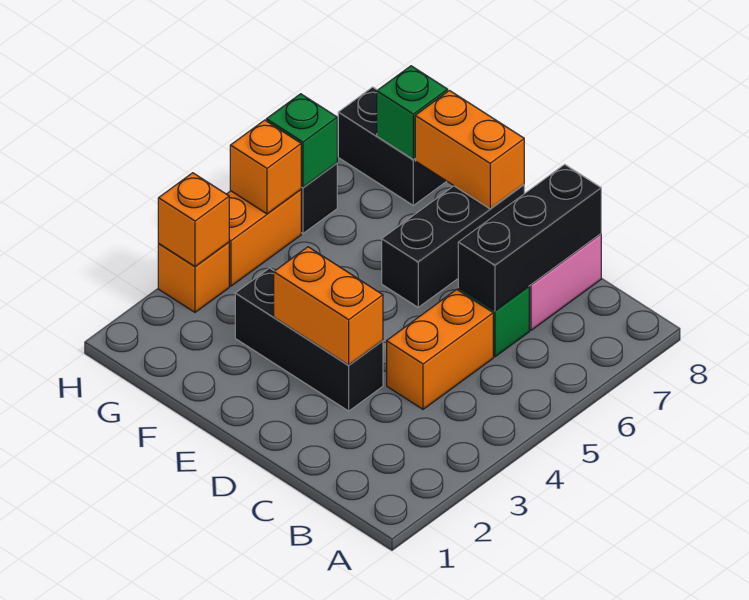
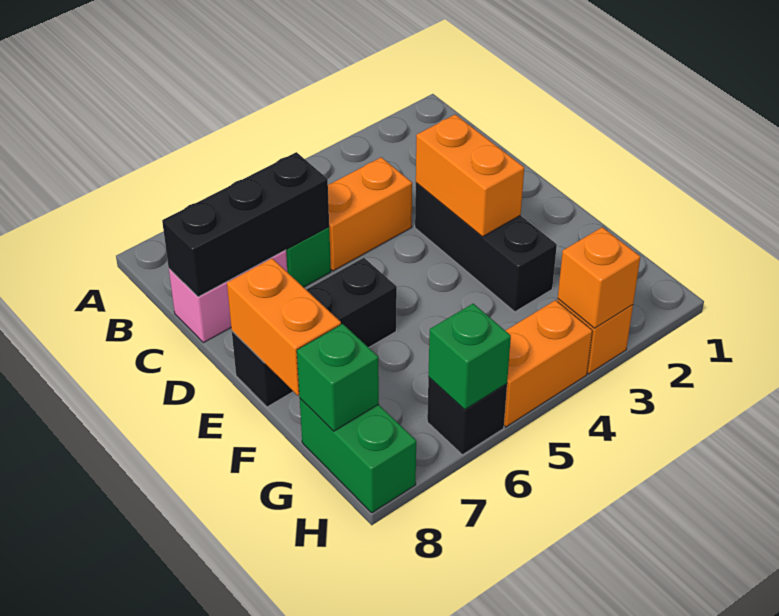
black 1x2 brick [338,87,446,205] -> green 1x2 brick [300,399,416,513]
orange 1x1 brick [230,120,301,214] -> none

